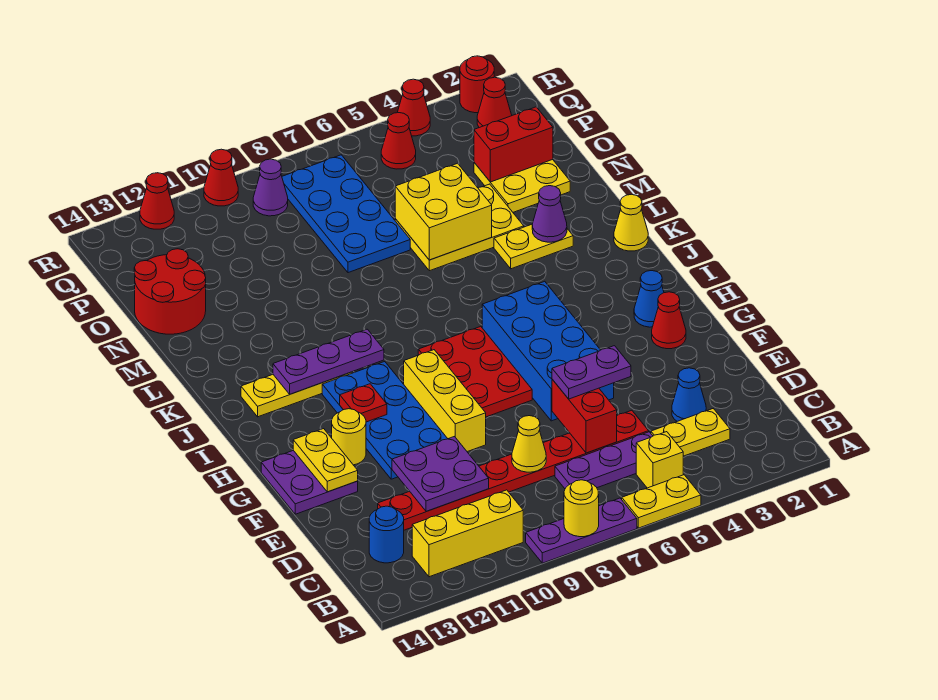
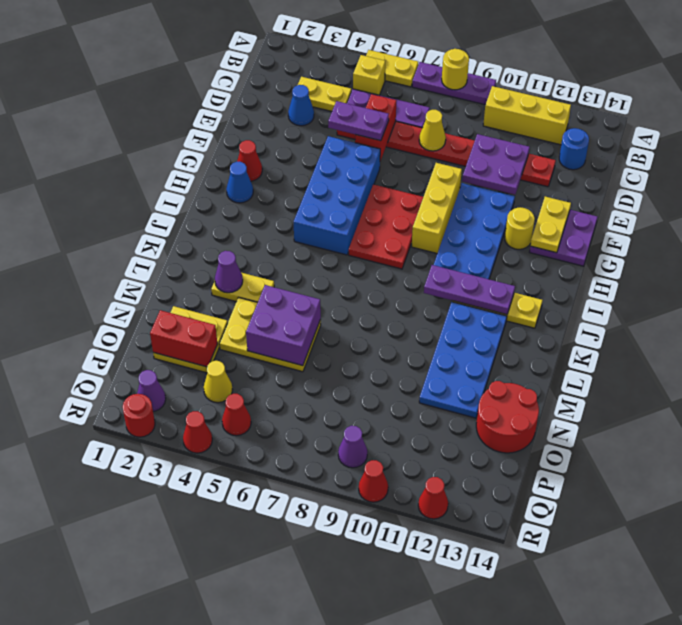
red 1x1 plate [340,384,387,422] -> none
yellow 1x1 cone [614,194,648,251] -> yellow 1x1 cone moved to [204,361,232,403]
yellow 2x2 brick [395,163,492,260] -> purple 2x2 brick [246,285,321,366]
blue 2x4 plate [282,155,410,273] -> blue 2x4 plate moved to [419,302,507,418]
red 1x1 cone [477,77,512,128] -> purple 1x1 cone [137,370,166,412]

